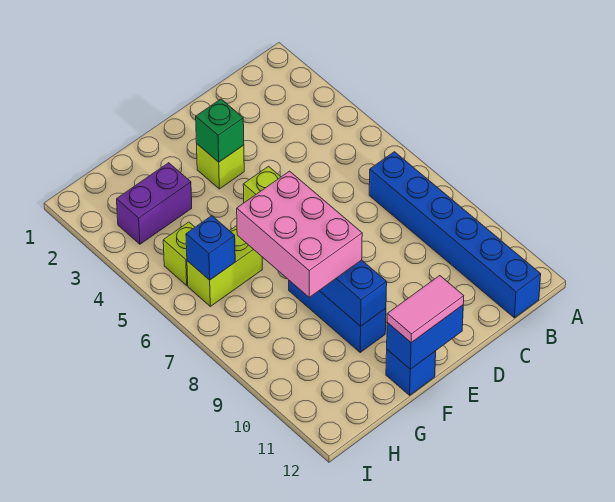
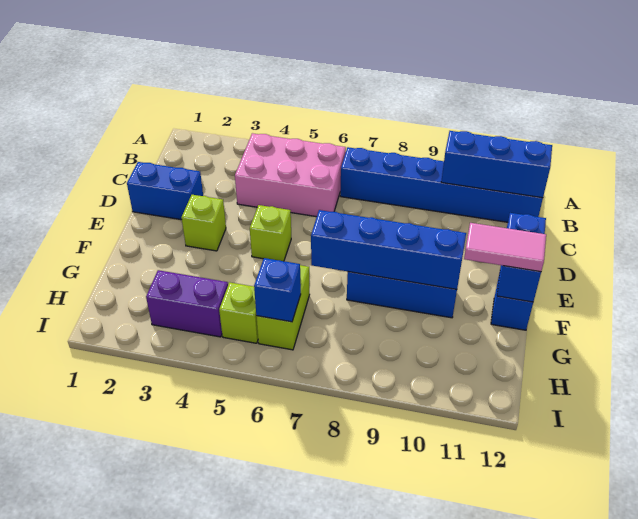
none -> blue 1x3 brick [441,131,552,198]
none -> blue 1x2 brick [127,162,203,220]
green 1x1 brick [196,99,244,162] -> none
pink 1x2 tile [387,276,464,343] -> pink 1x2 tile turned to [464,223,546,272]
pink 2x3 brick [237,171,362,297] -> pink 2x3 brick moved to [235,133,346,217]
purple 1x2 brick [117,163,192,244] -> purple 1x2 brick turned to [146,270,228,337]

